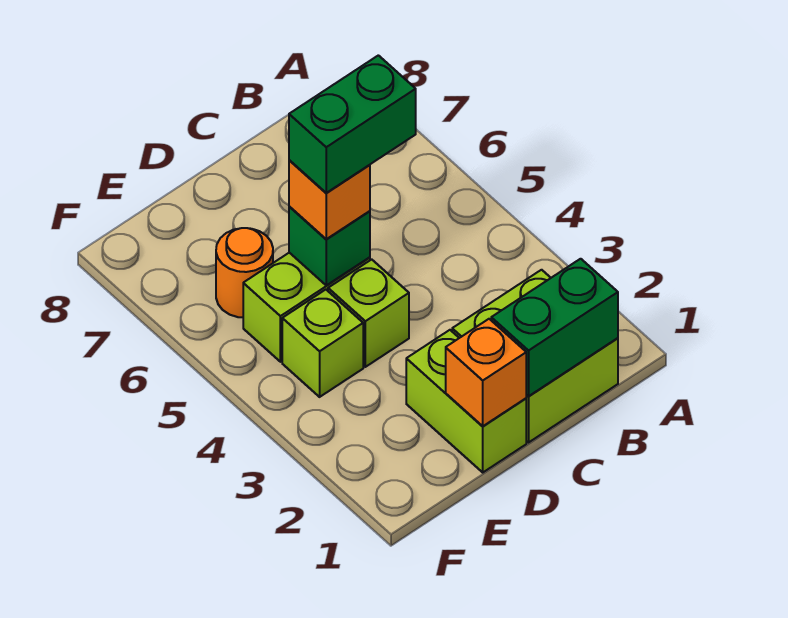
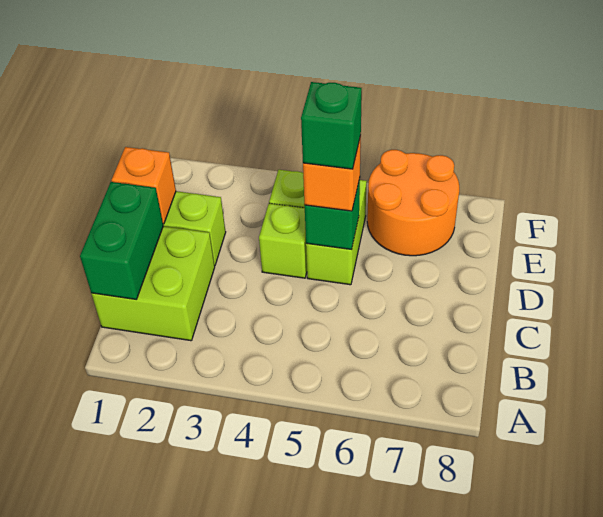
green 1x2 brick [289,55,416,193] -> green 1x1 brick [301,82,362,169]
orange 1x1 round brick [216,228,273,317] -> orange 2x2 round brick [367,150,459,256]

